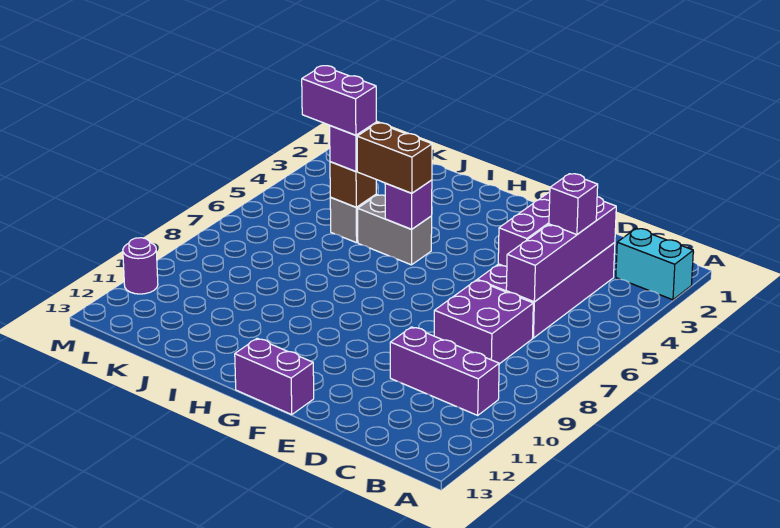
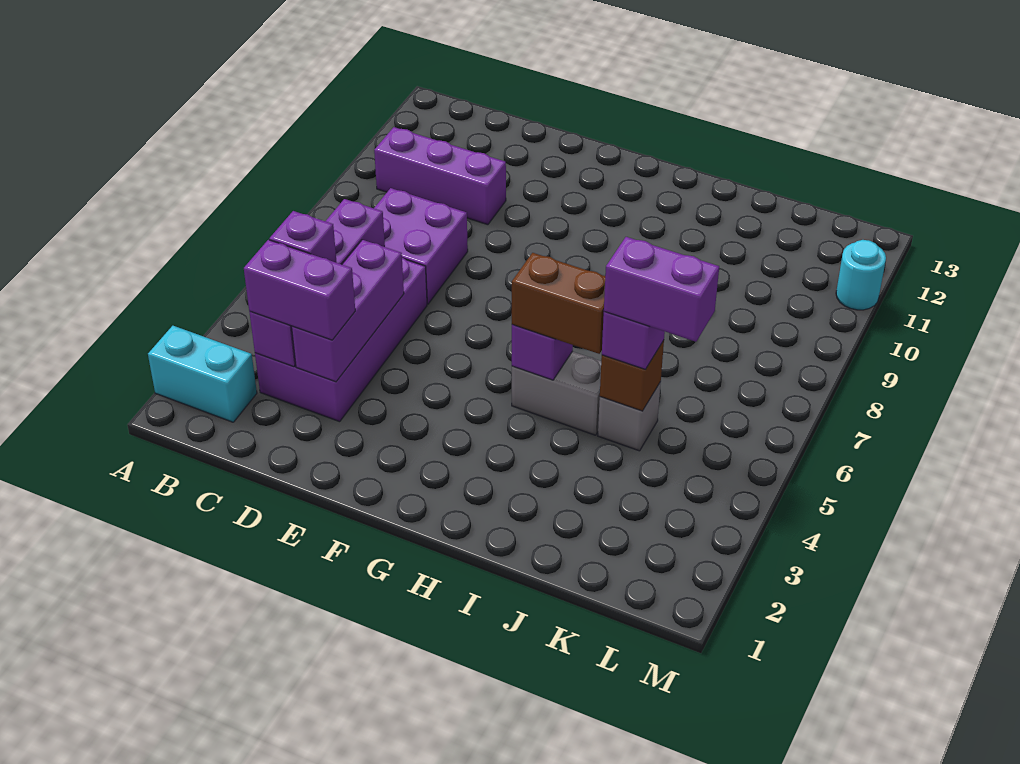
purple 1x2 brick [235,338,314,415] -> purple 1x2 brick moved to [244,240,355,340]
purple 1x1 round brick [123,238,158,294] -> cyan 1x1 round brick [836,240,886,310]

